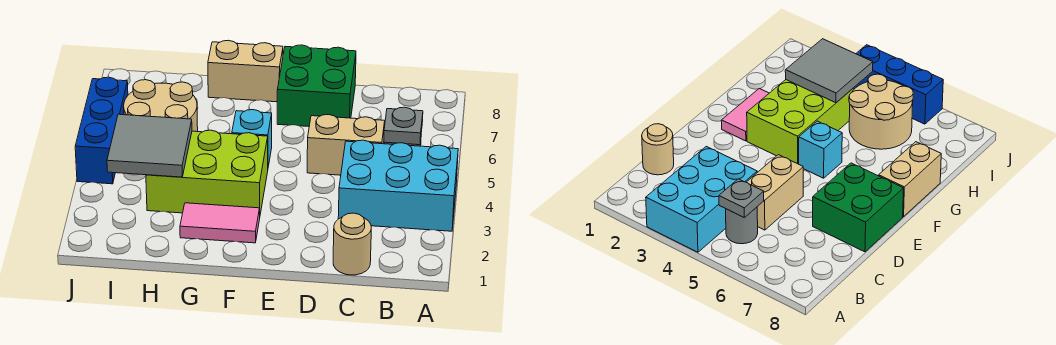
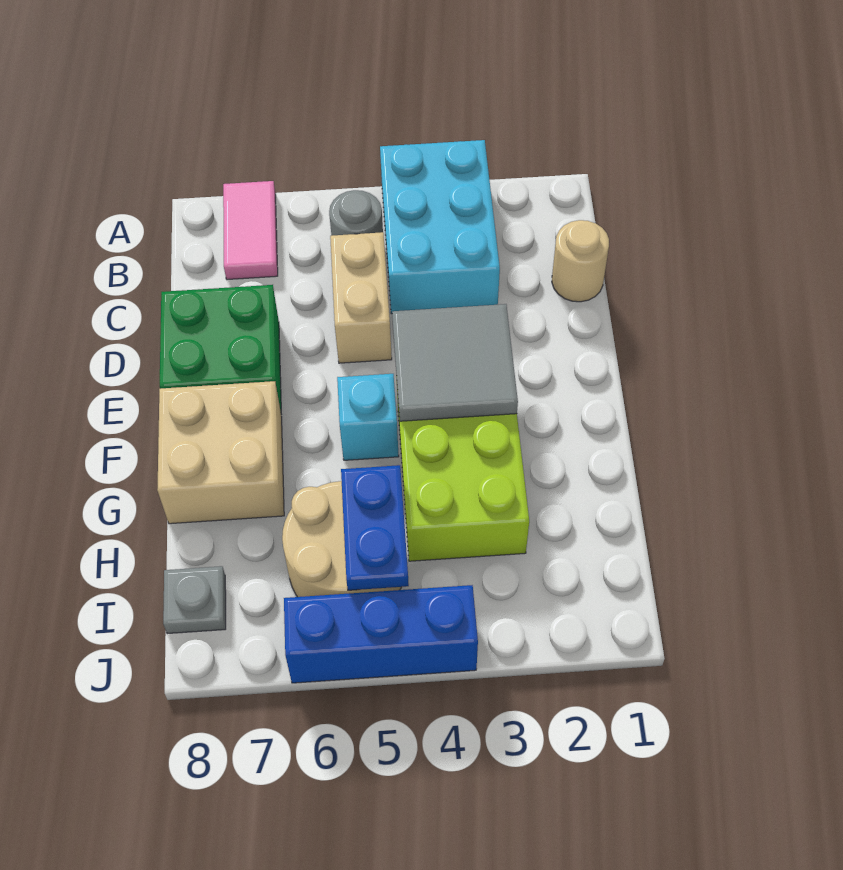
grey 1x1 plate [384,107,423,145] -> grey 1x1 plate moved to [163,566,226,634]
pink 1x2 tile [180,203,260,243] -> pink 1x2 tile moved to [223,181,278,280]
tan 1x2 brick [208,40,283,102] -> tan 2x2 brick [157,381,284,524]
grey 2x2 tile [107,114,192,177] -> grey 2x2 tile moved to [392,304,518,421]
none -> blue 1x2 plate [341,465,409,590]

